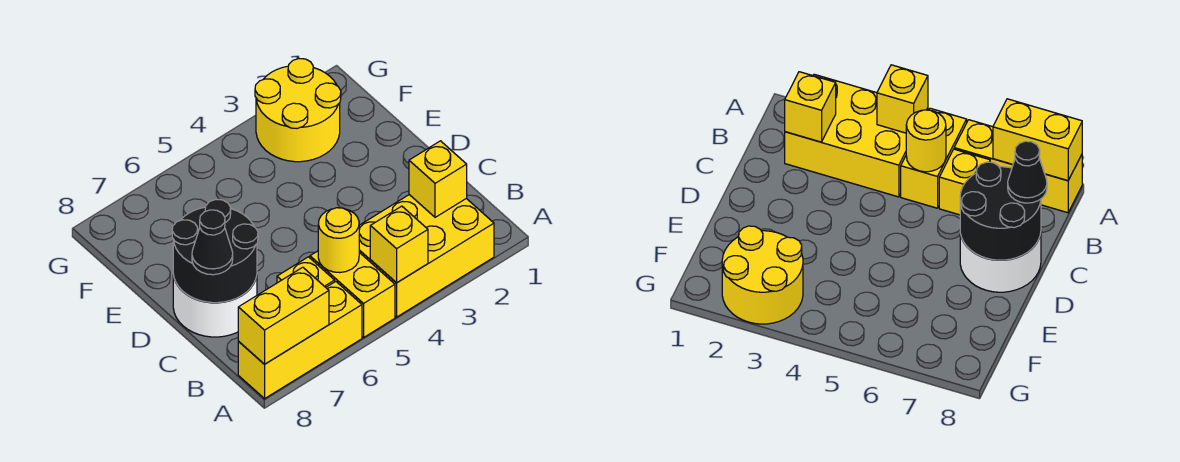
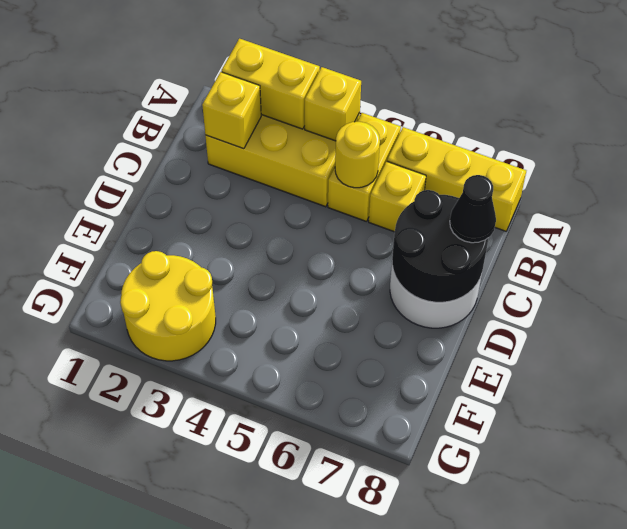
yellow 1x2 brick [238,267,329,364] -> yellow 1x2 brick moved to [222,39,320,129]

